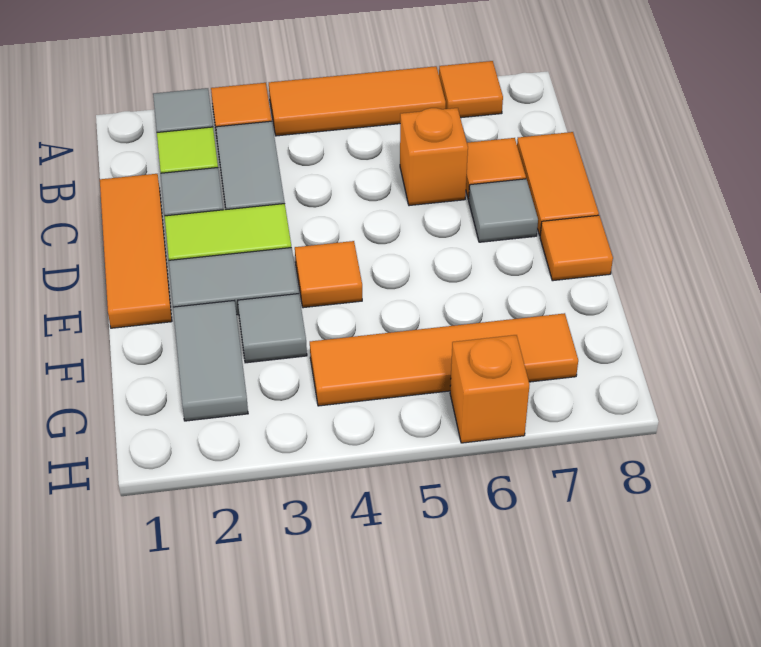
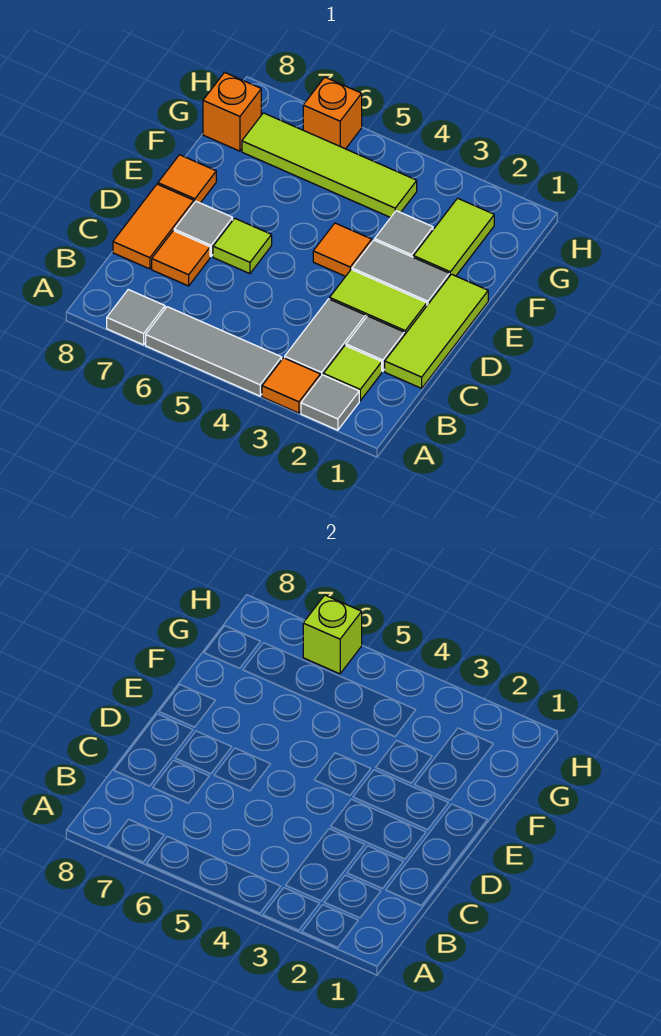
orange 1x3 tile [269,66,446,136] -> grey 1x3 tile [146,307,282,396]
orange 1x1 tile [439,61,503,118] -> grey 1x1 tile [107,290,165,345]
orange 1x3 tile [100,174,172,328] -> lime 1x3 tile [385,274,488,388]
orange 1x1 brick [400,108,468,206] -> orange 1x1 brick moved to [203,72,261,151]
none -> lime 1x1 tile [213,218,272,274]
grey 1x2 tile [173,301,248,421] -> lime 1x2 tile [413,198,494,276]
orange 1x4 tile [310,313,578,406] -> lime 1x4 tile [242,113,417,218]
none -> lime 1x1 brick [303,595,362,674]

